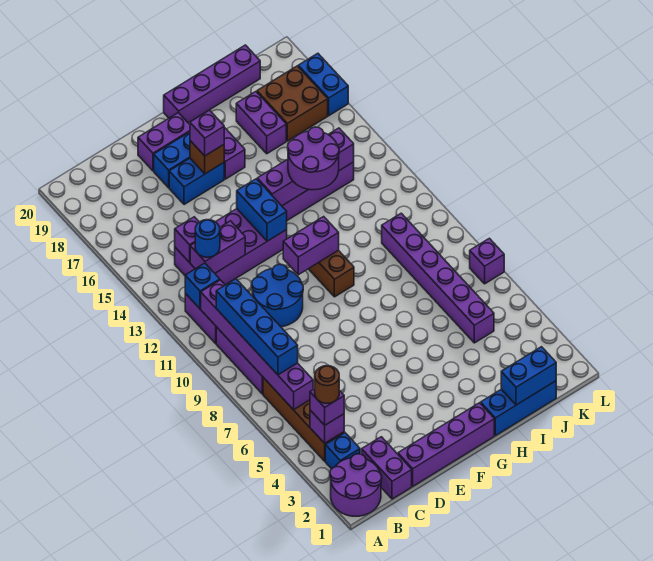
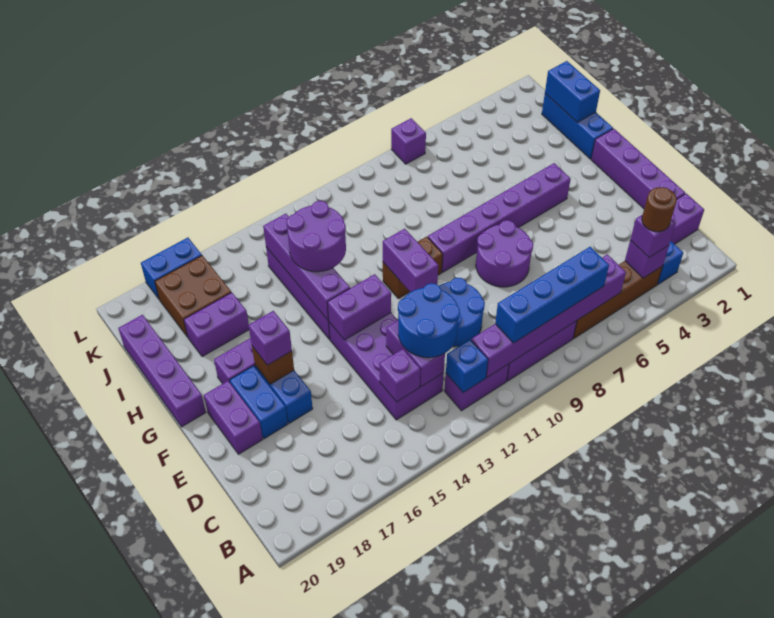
purple 2x2 round brick [330,454,382,516] -> purple 2x2 round brick moved to [476,220,533,287]
blue 1x1 round brick [195,220,220,257] -> blue 2x2 round brick [398,283,460,358]
blue 1x2 brick [237,179,287,241] -> purple 1x2 brick [328,274,391,340]
purple 1x6 brick [382,213,494,343] -> purple 1x6 brick moved to [428,163,571,272]

